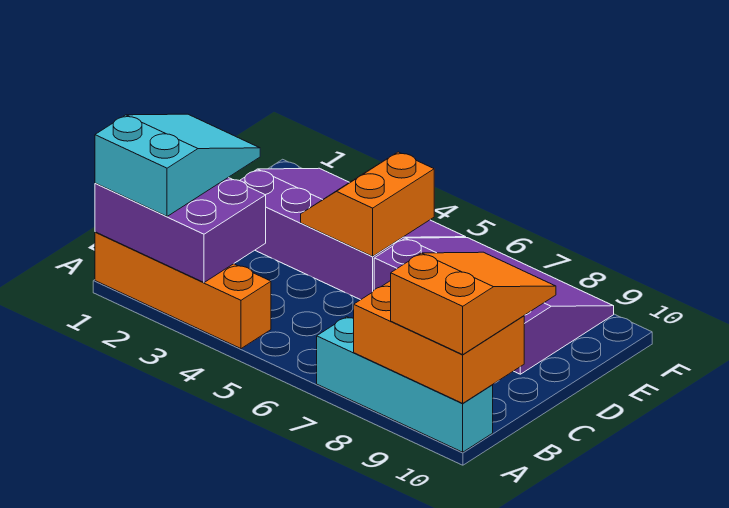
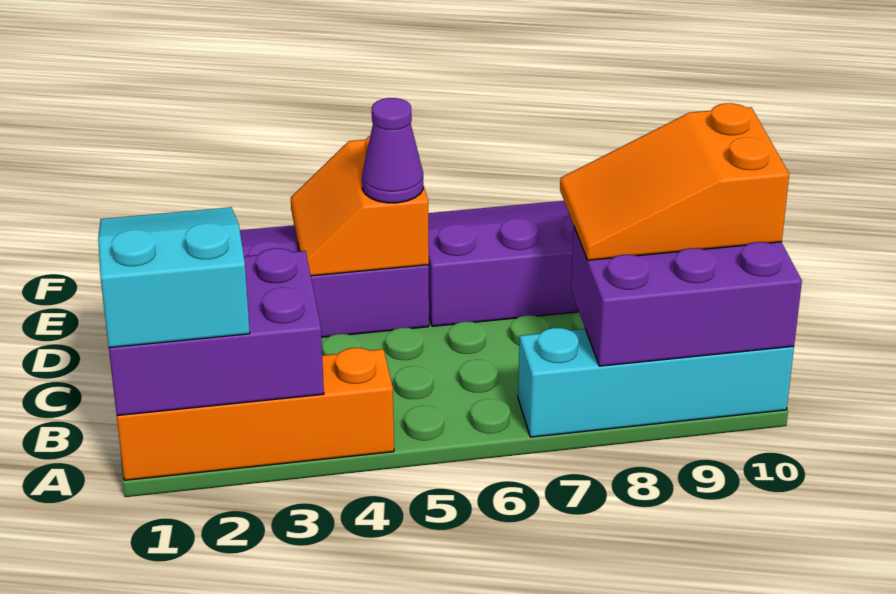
orange 2x3 brick [354,281,524,403] -> purple 2x3 brick [571,227,802,366]
orange 2x3 slope [391,252,556,355] -> orange 2x3 slope turned to [560,103,789,260]
none -> purple 1x1 cone [362,98,423,203]

